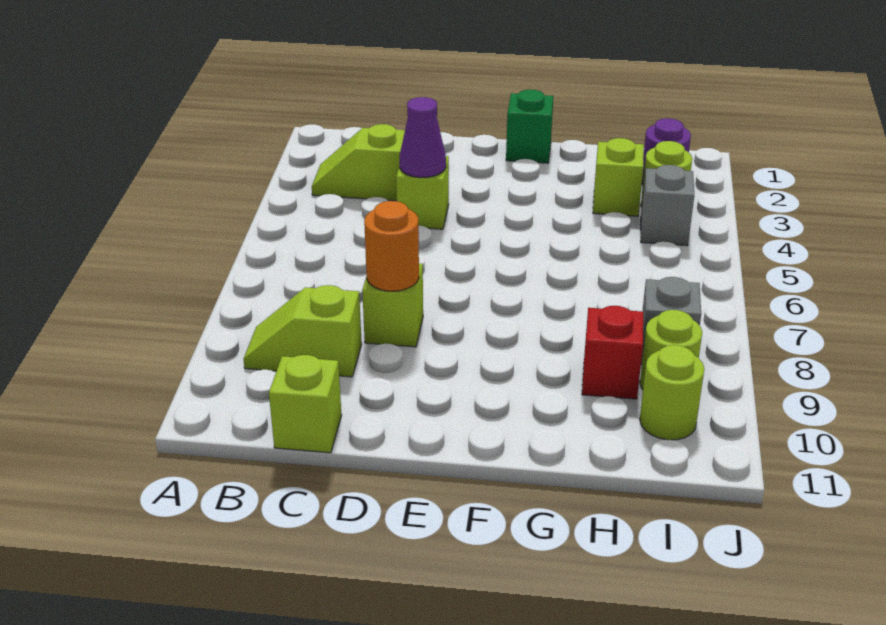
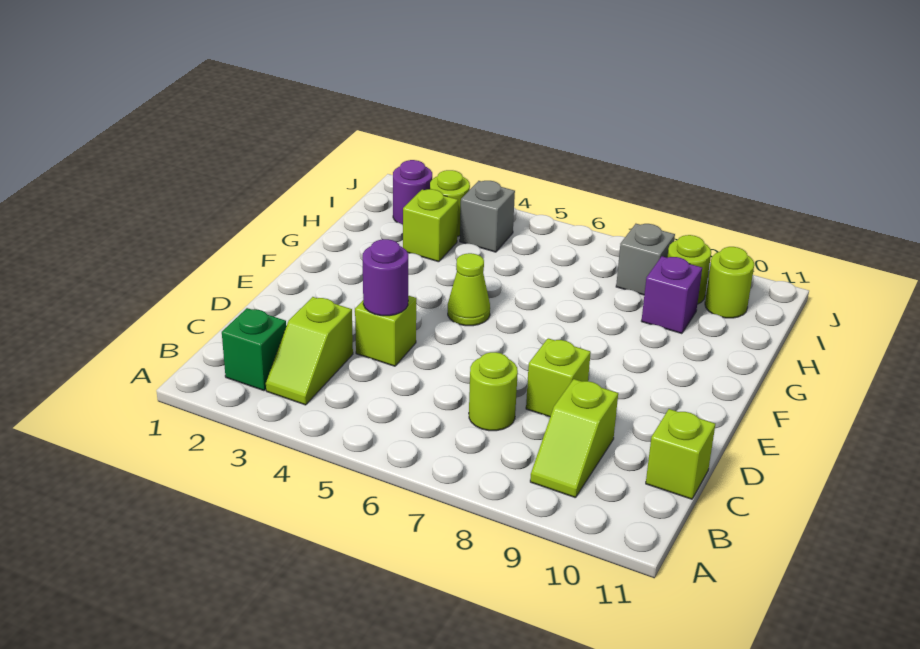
none -> lime 1x1 round brick [469,352,518,431]
purple 1x1 cone [400,97,446,177] -> purple 1x1 round brick [363,239,408,316]
orange 1x1 round brick [364,201,419,291] -> none
green 1x1 brick [506,89,553,163] -> green 1x1 brick moved to [222,308,286,391]
none -> lime 1x1 cone [448,253,490,326]
red 1x1 brick [582,306,643,399] -> purple 1x1 brick [642,256,702,334]

